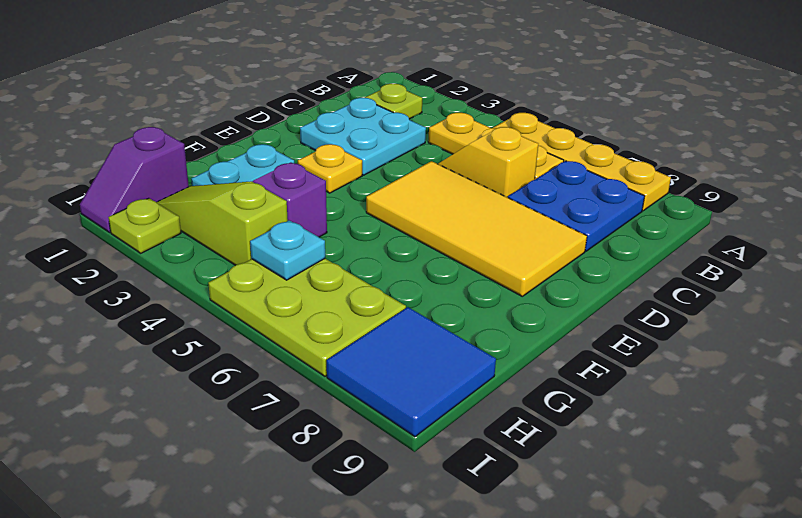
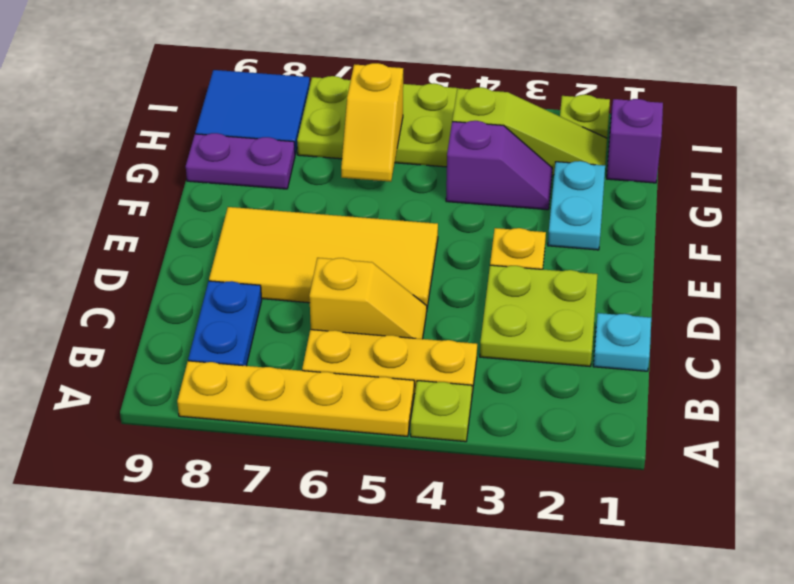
lime 1x1 plate [365,84,422,119] -> lime 1x1 plate moved to [411,381,472,442]
blue 2x2 plate [508,161,645,251] -> blue 1x2 plate [188,281,262,366]
cyan 2x2 plate [300,98,426,175] -> lime 2x2 plate [480,265,598,366]
none -> yellow 1x2 slope [341,63,403,182]
none -> purple 1x2 plate [186,133,295,189]
cyan 1x1 plate [250,220,325,280] -> cyan 1x1 plate moved to [593,313,651,371]

